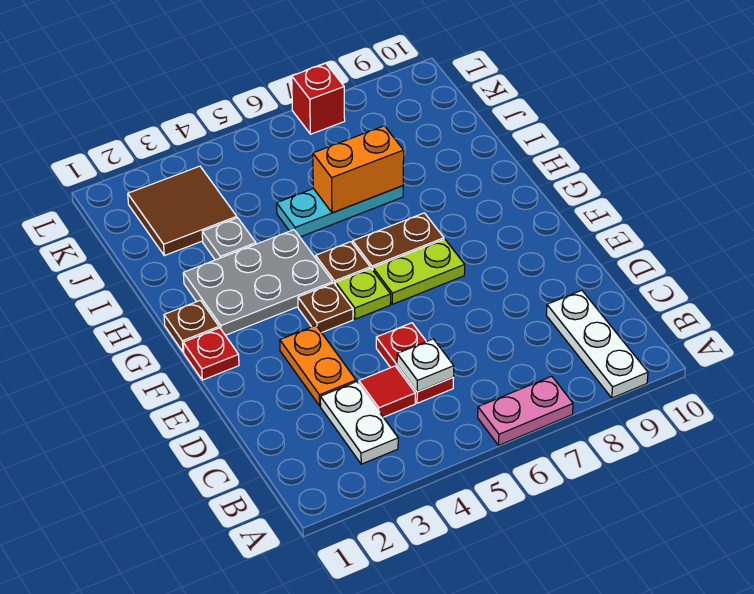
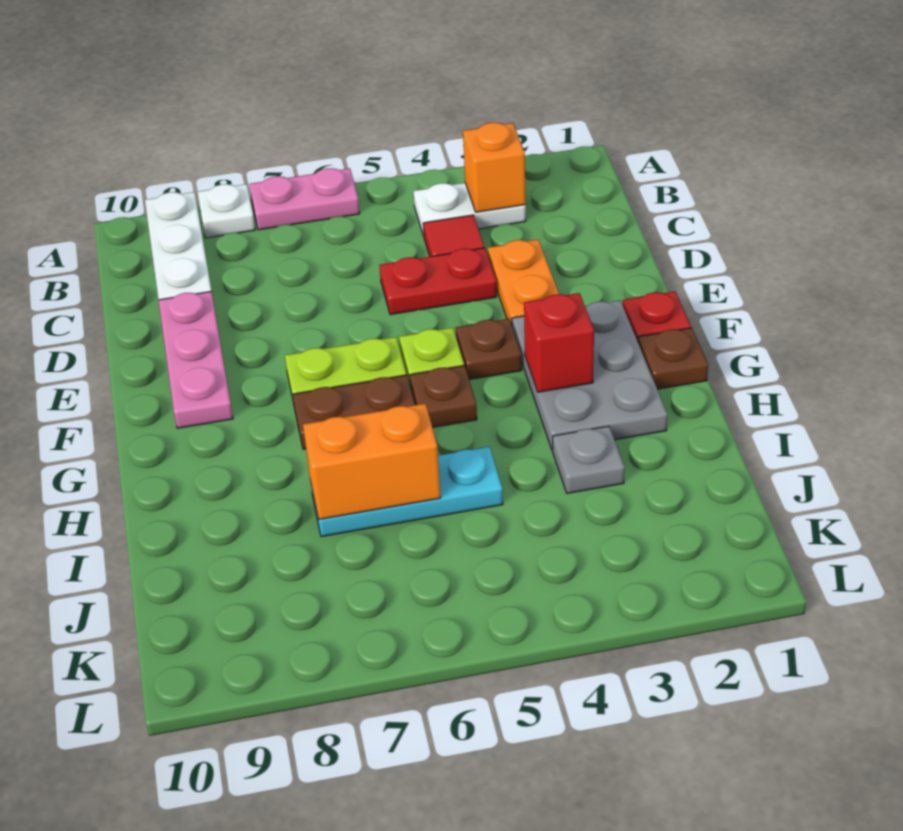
white 1x2 plate [320,382,398,464] -> white 1x2 plate turned to [413,183,526,236]
none -> orange 1x1 brick [463,123,526,212]
red 1x2 plate [376,323,453,403] -> red 1x2 plate turned to [379,248,497,315]
white 1x1 plate [397,339,454,392] -> white 1x1 plate moved to [197,184,255,238]
none -> pink 1x3 plate [159,291,233,428]
grey 2x3 plate [183,230,333,335] -> grey 2x3 plate turned to [512,300,668,451]
brown 2x2 tile [128,166,237,256] -> none
red 1x1 brick [292,63,345,134] -> red 1x1 brick moved to [524,293,594,392]

